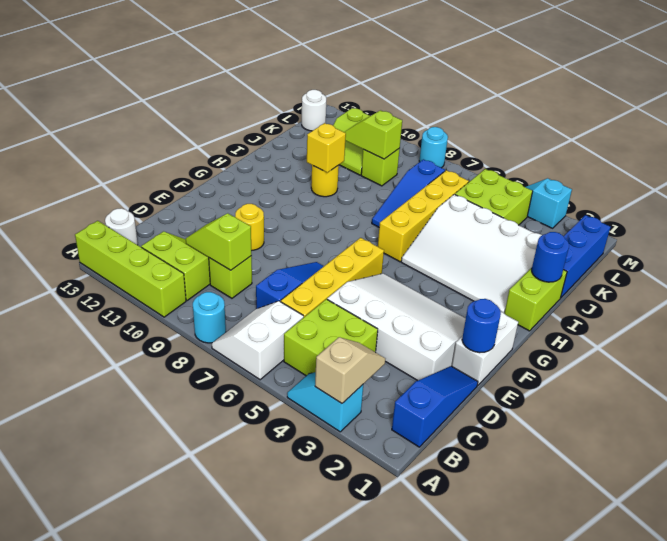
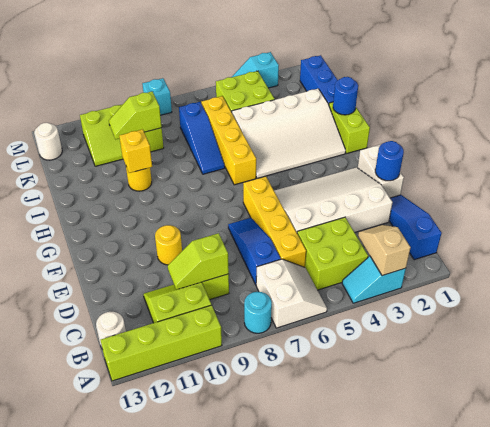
white 2x2 slope [212,301,304,380] -> white 2x2 slope turned to [256,259,327,328]
cyan 1x1 round brick [419,127,448,168] -> cyan 1x1 brick [142,78,172,115]

